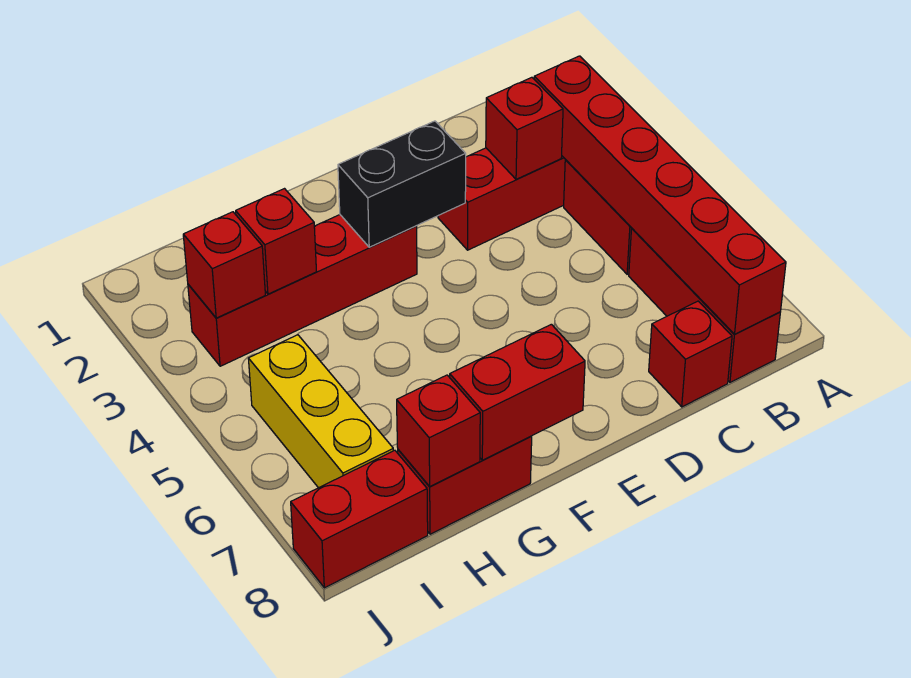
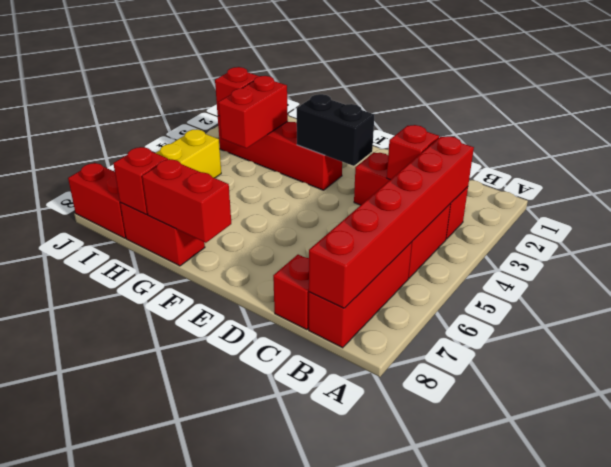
red 1x1 brick [236,189,317,294] -> red 1x2 brick [219,76,288,148]

